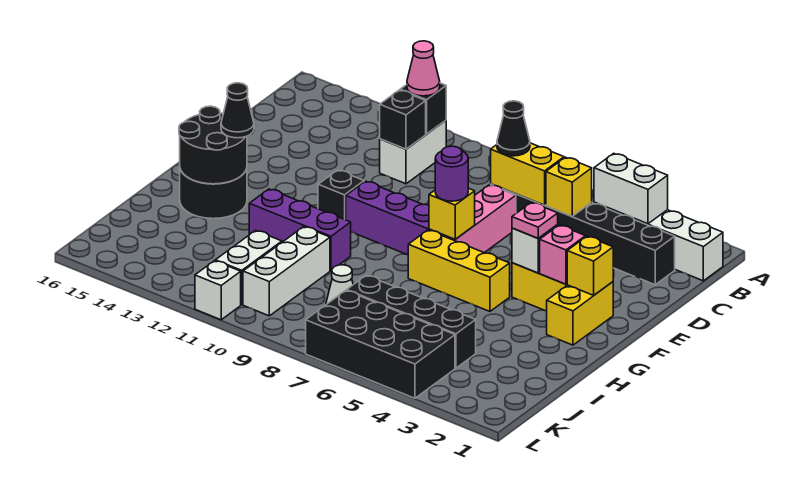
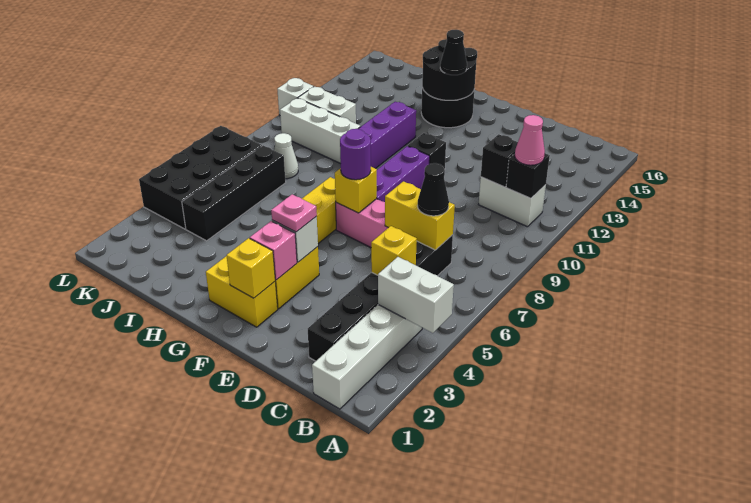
white 1x2 brick [594,153,668,224] -> white 1x2 brick turned to [378,257,454,333]
yellow 1x2 brick [491,143,564,205] -> yellow 1x2 brick turned to [385,181,455,250]

